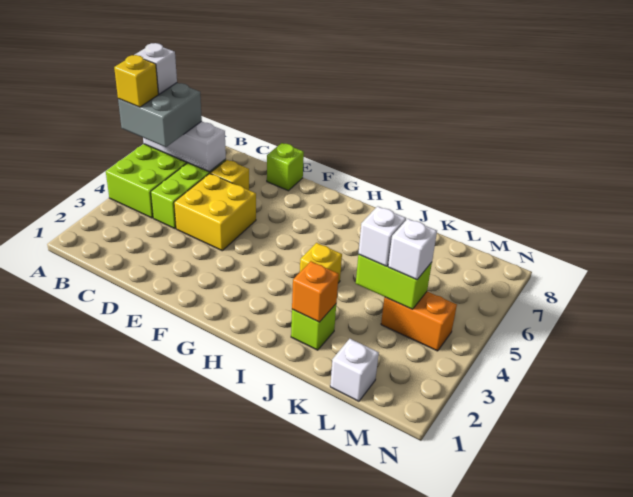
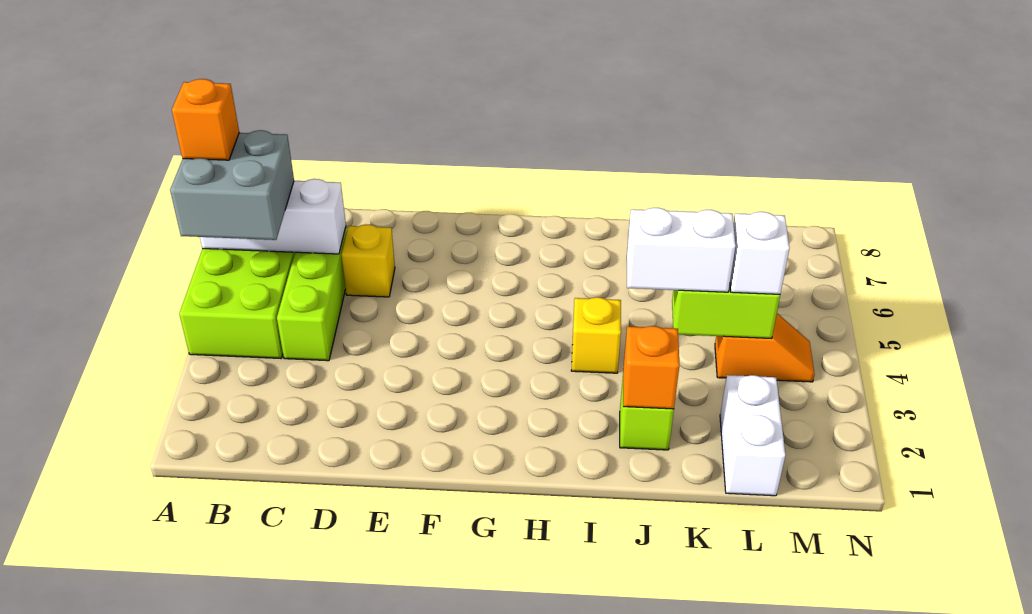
yellow 1x1 brick [114,55,158,107] -> none
white 1x1 brick [135,43,177,94] -> orange 1x1 brick [172,79,239,160]
yellow 2x2 brick [174,174,256,251] -> none
lime 1x1 brick [267,143,304,191] -> none
white 1x1 brick [358,206,406,266] -> white 1x2 brick [627,208,736,292]
white 1x1 brick [330,339,379,401] -> white 1x2 brick [720,375,785,496]
orange 1x2 brick [381,292,457,351] -> orange 1x2 slope [715,313,815,382]

